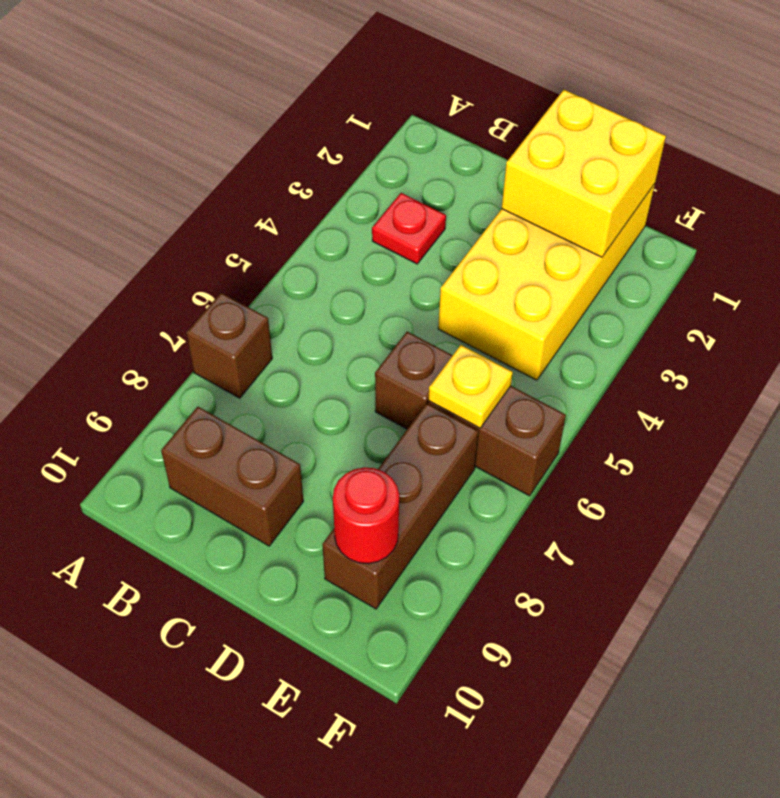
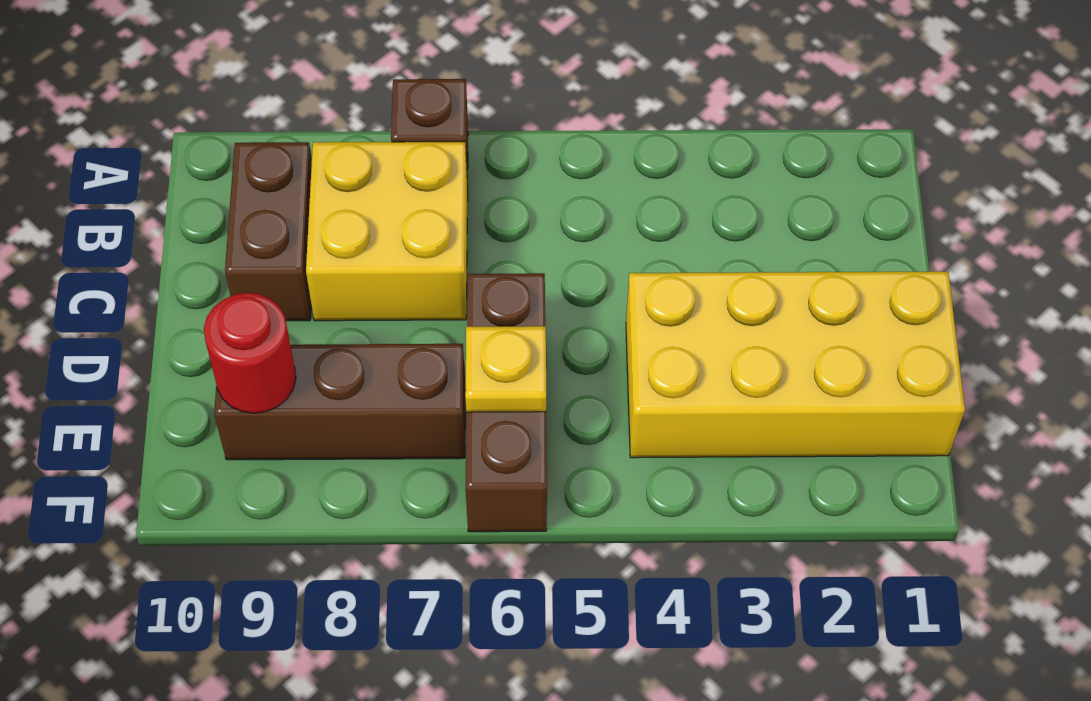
red 1x1 plate [372,193,446,264] -> none
yellow 2x2 brick [502,90,666,257] -> yellow 2x2 brick moved to [306,142,468,321]

